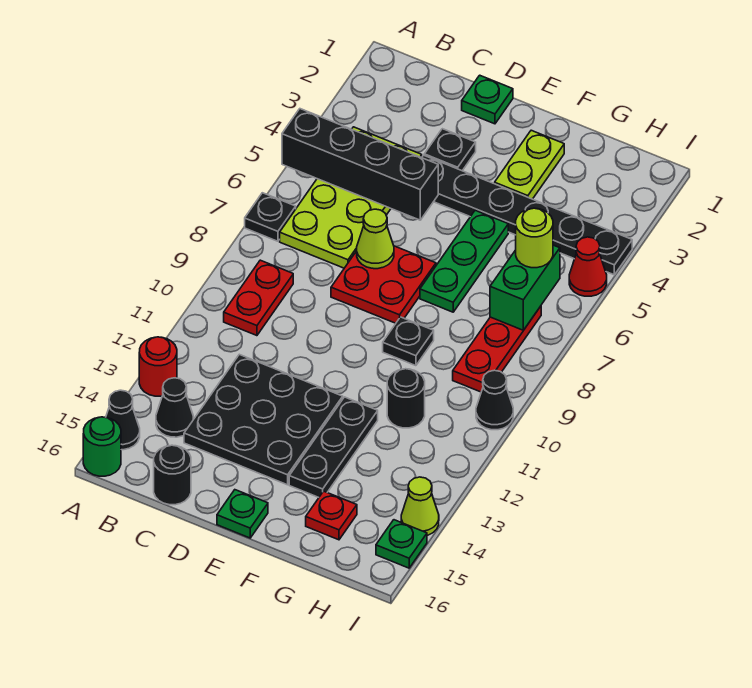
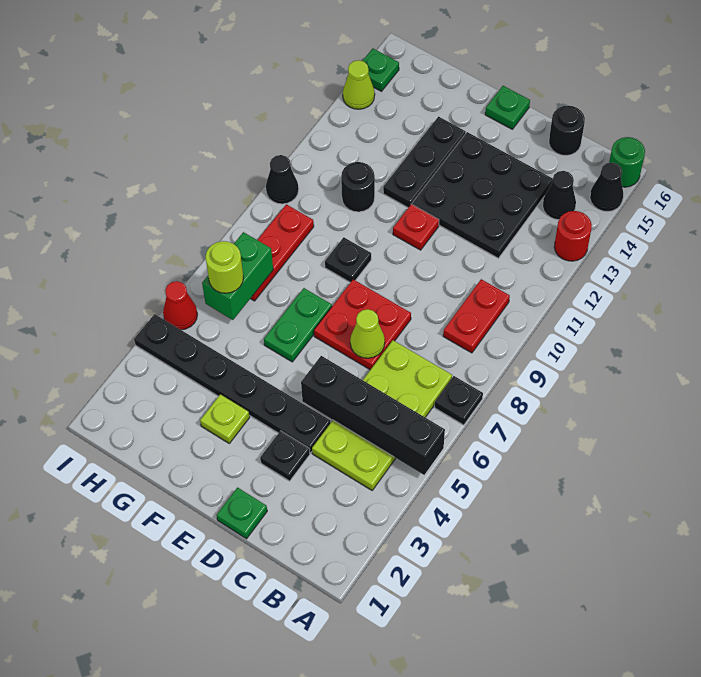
lime 1x2 plate [495,130,564,199] -> lime 1x1 plate [200,394,250,443]
green 1x3 plate [420,210,508,312] -> green 1x2 plate [264,288,332,362]
red 1x1 plate [306,491,357,540] -> red 1x1 plate moved to [393,204,439,250]

